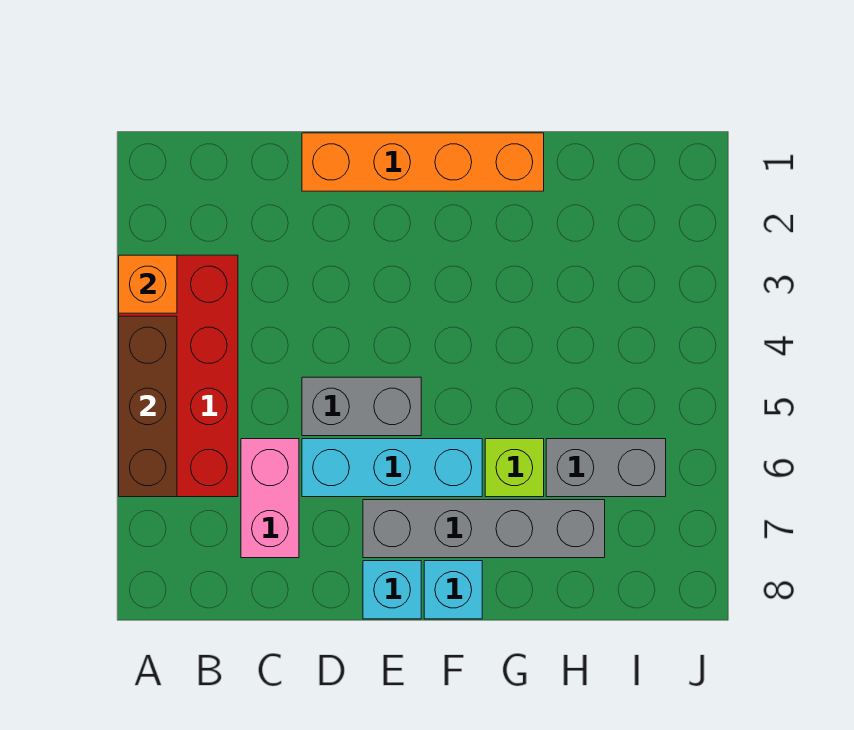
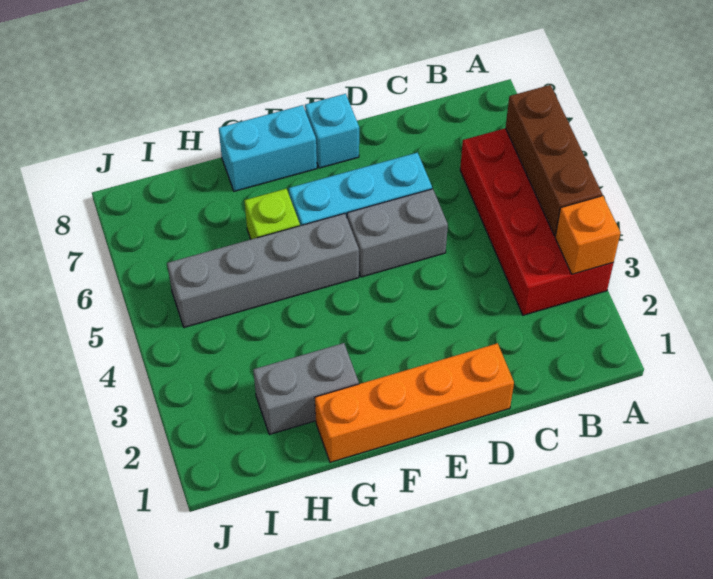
pink 1x2 brick [241,439,299,558] -> none
grey 1x4 brick [363,500,605,558] -> grey 1x4 brick moved to [167,213,359,327]
cyan 1x1 brick [424,561,482,619] -> cyan 1x2 brick [219,105,317,191]
grey 1x2 brick [546,439,666,497] -> grey 1x2 brick moved to [253,343,359,434]

